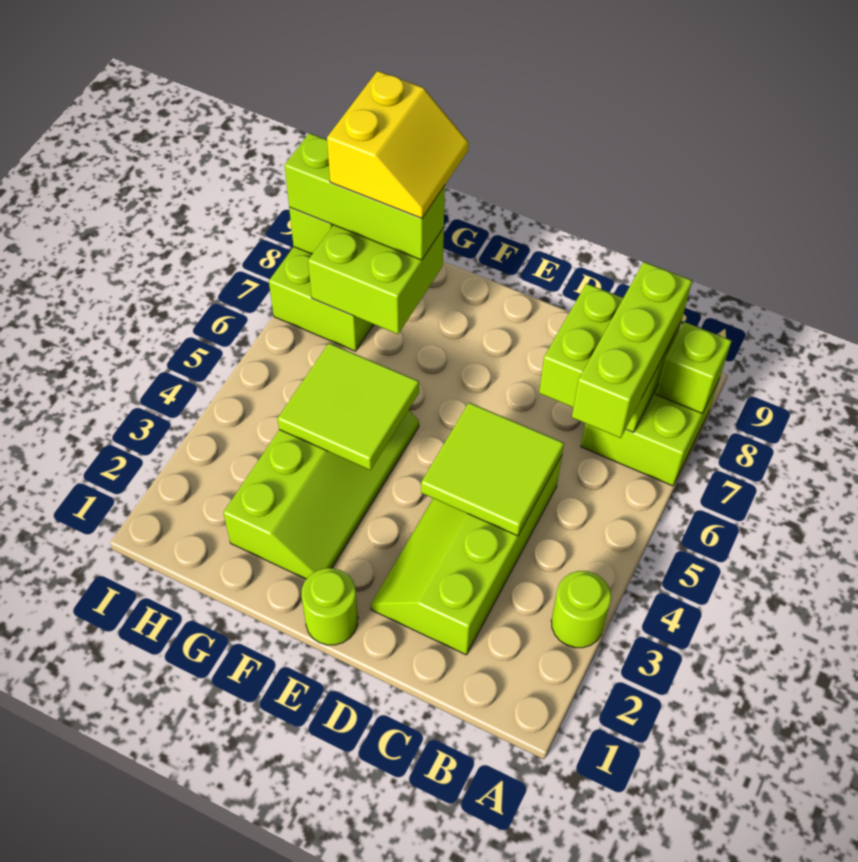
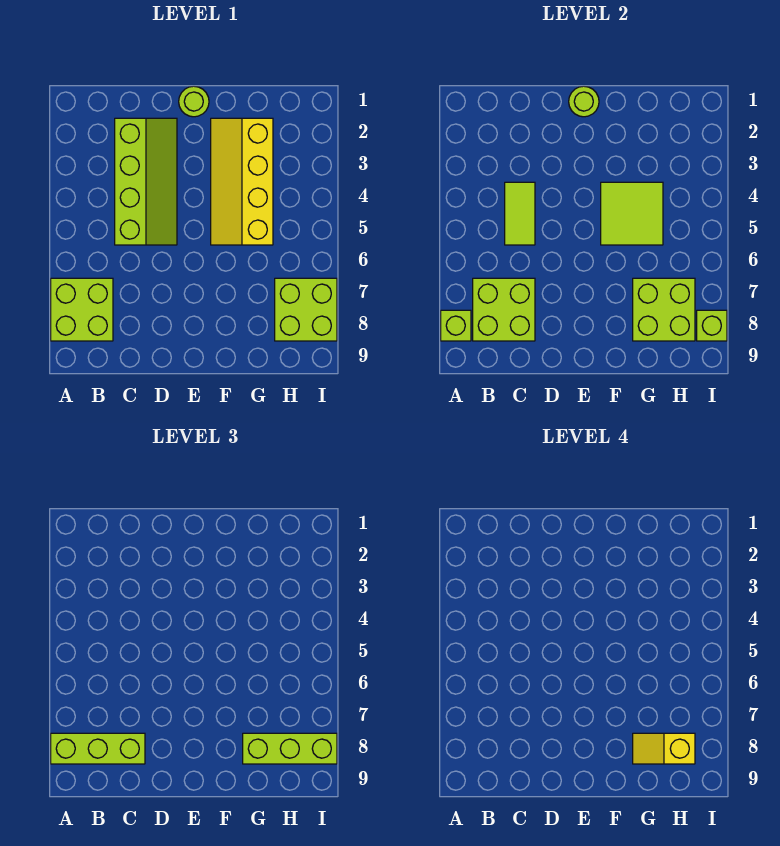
lime 1x1 round brick [551,571,611,648] -> lime 1x1 round brick moved to [569,86,599,117]
lime 1x3 brick [572,262,692,438] -> lime 1x3 brick turned to [51,733,145,764]
lime 2x2 tile [421,403,564,536] -> lime 1x2 tile [505,182,535,245]
lime 2x4 slope [223,410,419,579] -> yellow 2x4 slope [211,118,273,245]
yellow 2x2 slope [327,71,469,219] -> yellow 1x2 slope [633,733,695,764]

